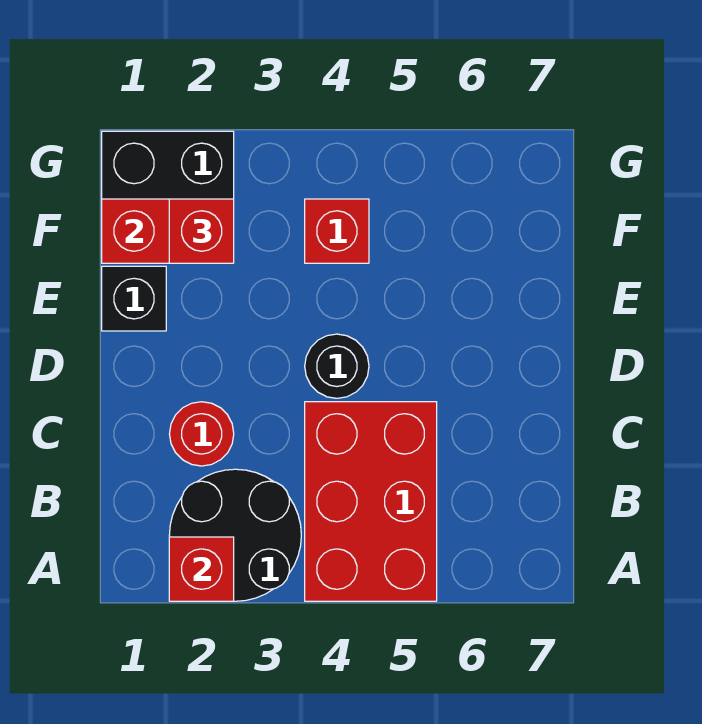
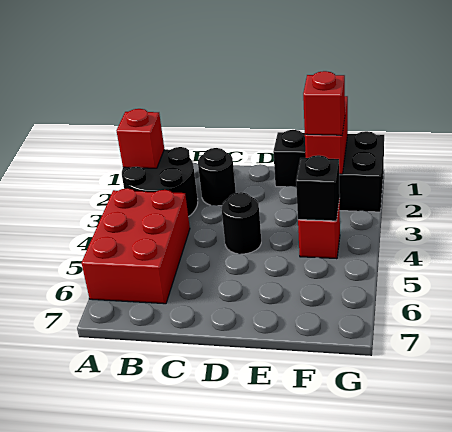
red 2x3 brick [305,402,437,601] -> red 2x3 brick turned to [82,188,190,304]
red 1x1 round brick [170,402,234,466] -> black 1x1 round brick [198,148,236,206]
none -> black 1x1 brick [296,155,340,221]

